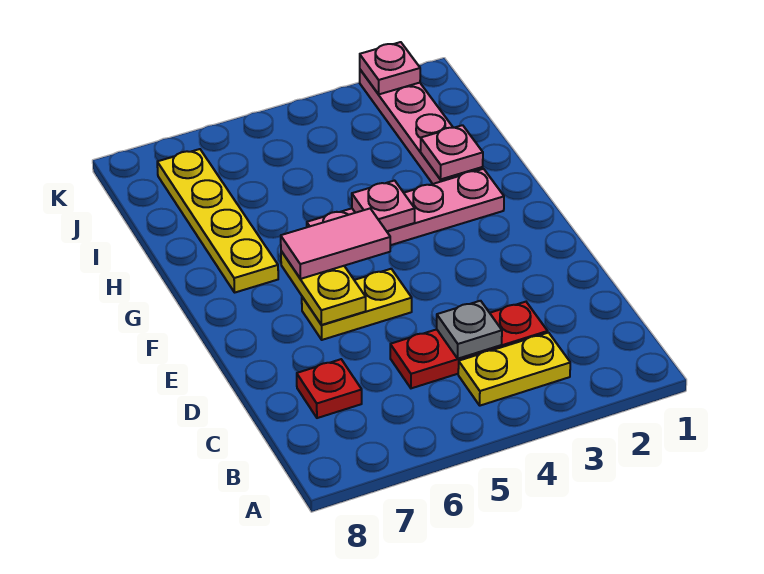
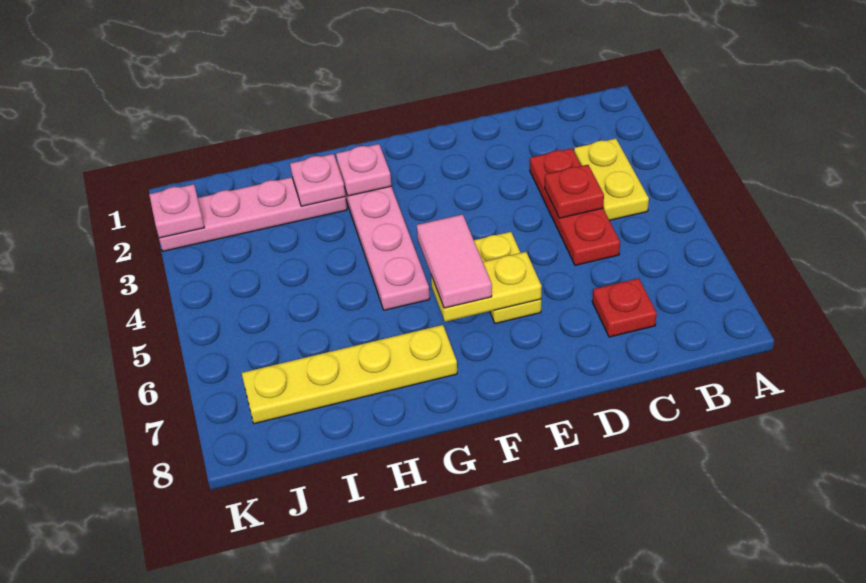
grey 1x1 plate [437,301,502,359] -> red 1x1 plate [545,165,604,218]
pink 1x1 plate [352,181,415,231] -> pink 1x1 plate moved to [336,144,391,196]

